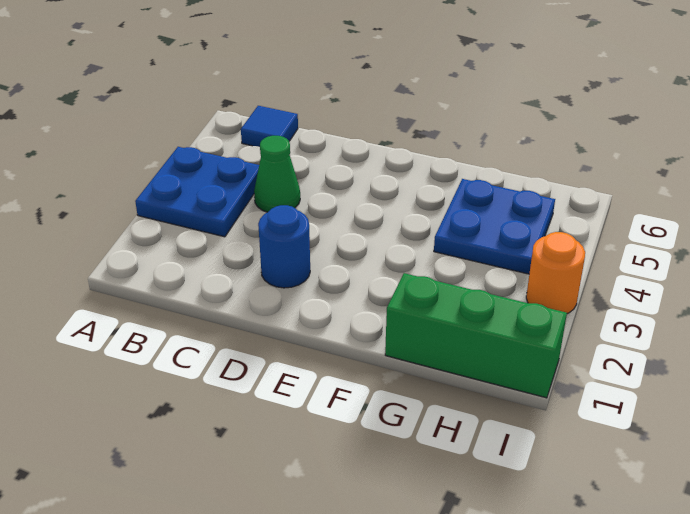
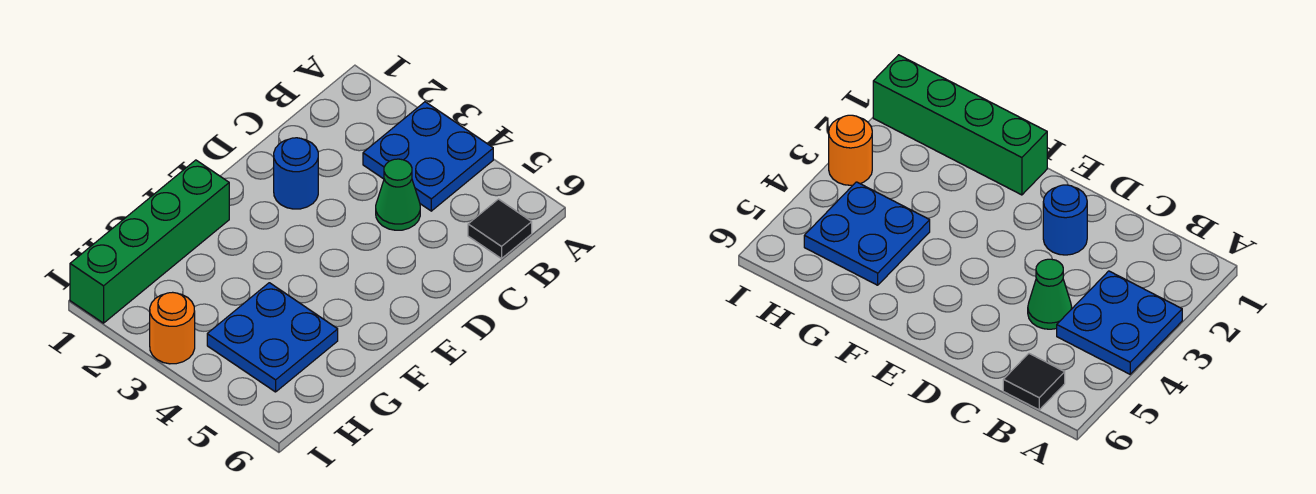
blue 1x1 tile [241,106,298,147] -> black 1x1 tile [468,199,532,259]
green 1x3 brick [385,273,567,398] -> green 1x4 brick [70,160,229,323]

